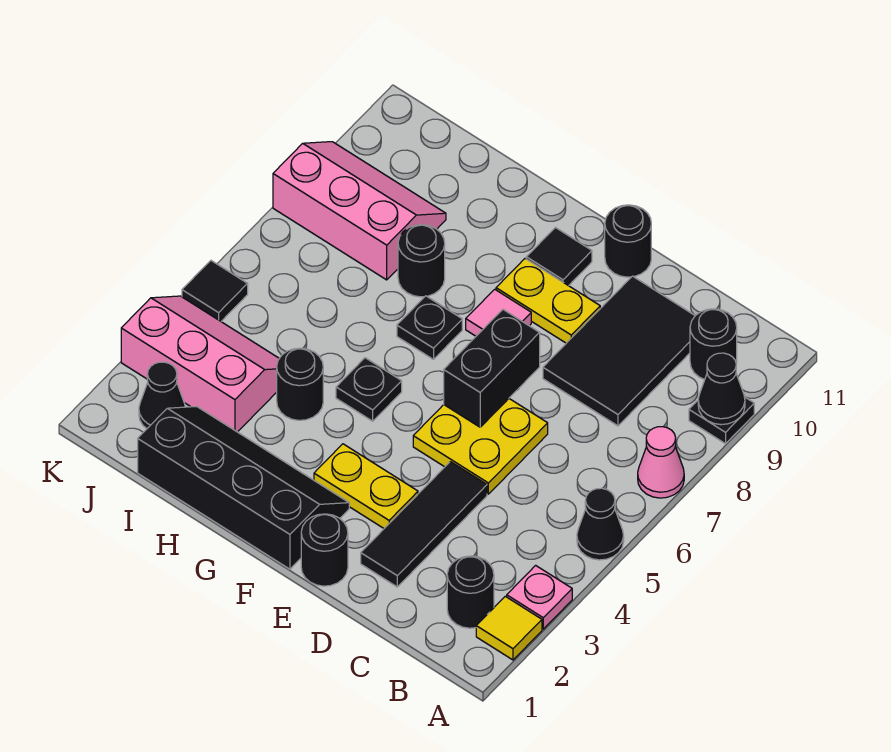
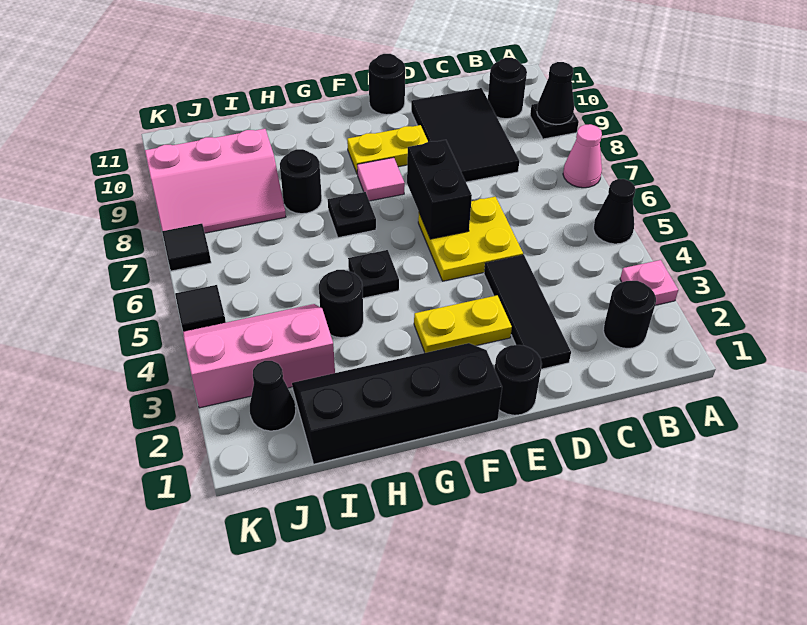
yellow 1x1 tile [476,596,542,660] -> none
black 1x1 tile [526,228,592,286] -> black 1x1 tile moved to [162,224,211,271]
pink 2x3 slope [273,142,446,280] -> pink 2x3 slope turned to [145,129,286,233]

